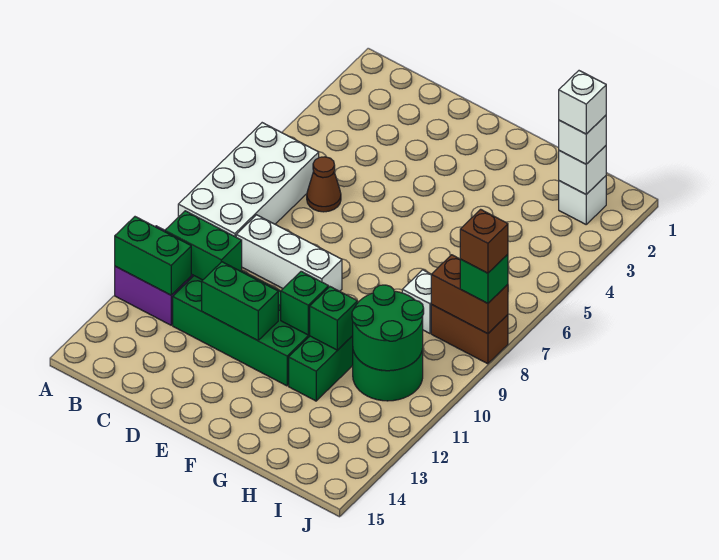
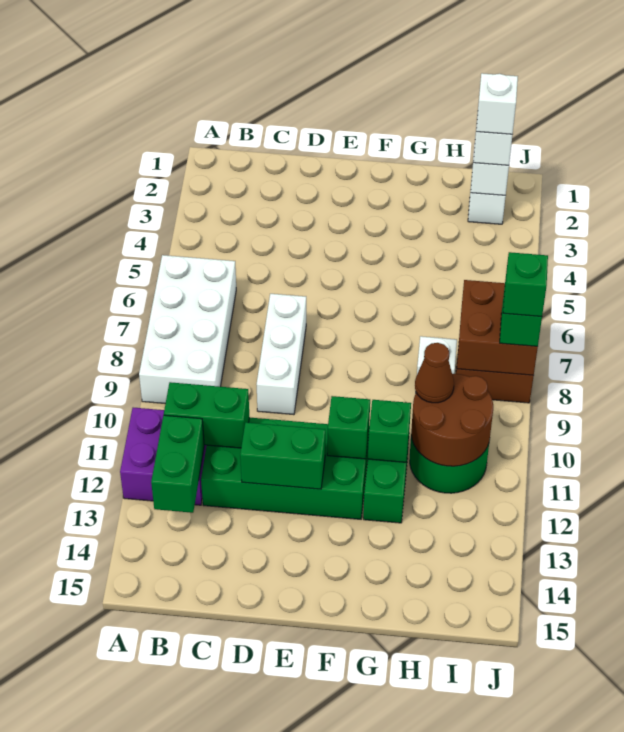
green 1x2 brick [115,217,191,295] -> green 1x2 brick turned to [151,415,204,513]
brown 1x1 cone [307,157,341,212] -> brown 1x1 cone moved to [415,343,454,403]
white 1x3 brick [236,215,342,291] -> white 1x3 brick turned to [256,294,306,415]
green 2x2 round brick [352,285,424,371] -> brown 2x2 round brick [411,374,493,466]
brown 1x2 brick [431,255,508,334] -> brown 2x2 brick [457,280,538,375]
brown 1x1 brick [460,209,508,273] -> green 1x1 brick [503,252,548,317]

